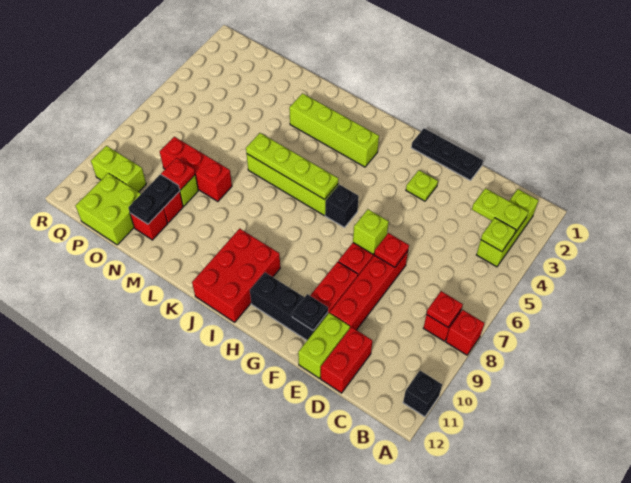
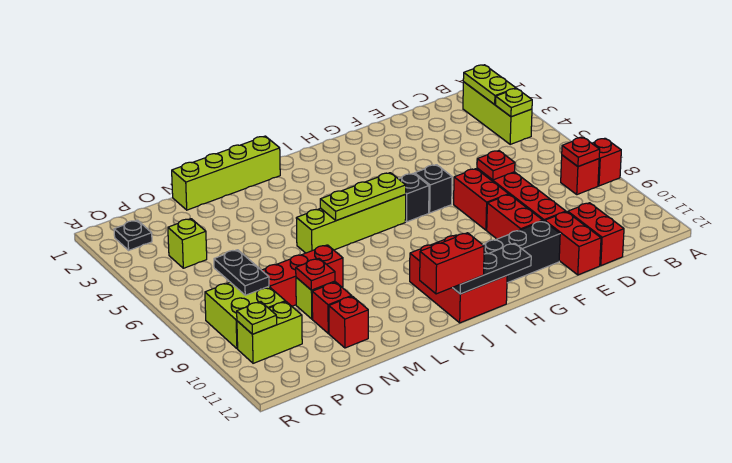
black 1x1 brick [403,371,442,417] -> black 1x1 brick moved to [415,165,452,213]
lime 1x2 plate [472,188,528,233] -> lime 1x2 plate turned to [463,65,516,105]
black 1x3 plate [411,128,483,180] -> black 1x3 plate moved to [453,243,531,294]
lime 1x2 brick [298,313,350,378] -> red 1x2 brick [545,212,601,275]
lime 1x1 plate [406,170,438,201] -> lime 1x1 plate moved to [237,302,277,334]
lime 1x1 brick [353,209,389,254] -> lime 1x1 brick moved to [168,219,207,268]
black 1x1 plate [292,294,328,330] -> black 1x1 plate moved to [114,220,152,250]
lime 1x4 brick [289,93,379,167] -> lime 1x4 brick moved to [172,136,280,210]
lime 1x4 plate [246,133,338,199] -> lime 1x3 plate [320,173,406,221]
none -> red 1x2 brick [420,233,484,294]
black 1x2 plate [128,174,180,224] -> black 1x2 plate moved to [214,250,269,295]
lime 2x2 brick [75,173,141,245] -> lime 2x2 brick moved to [205,282,285,349]

